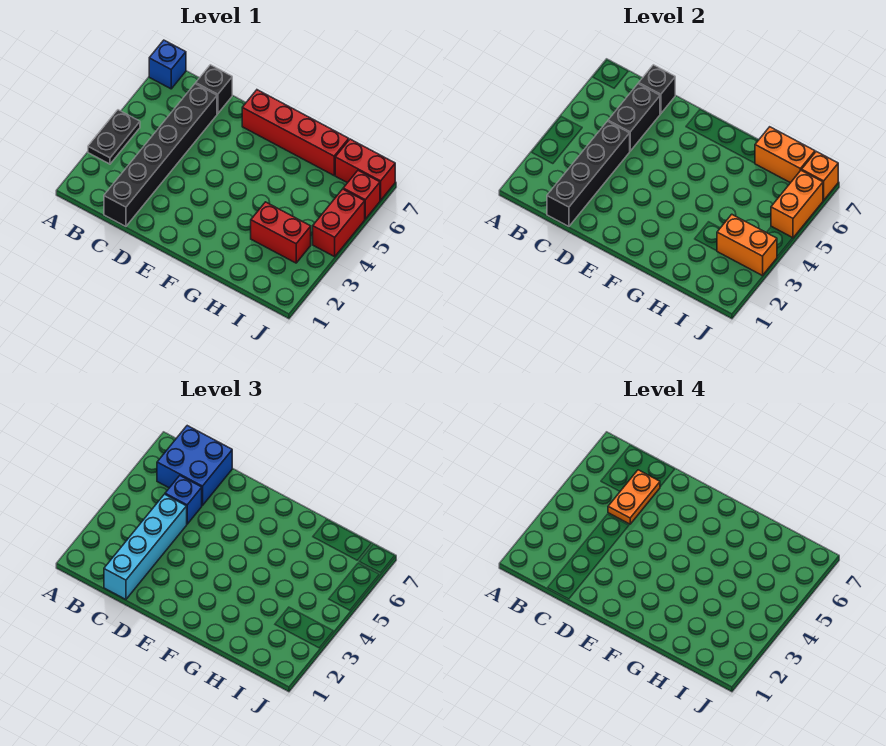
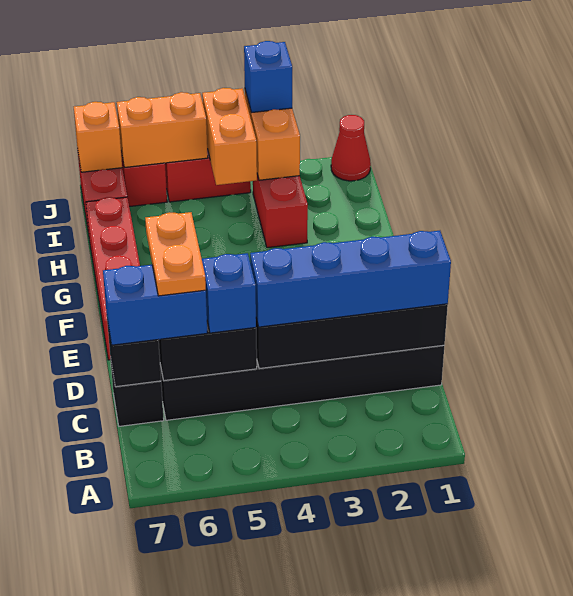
black 1x2 plate [88,110,140,164] -> none
blue 1x1 brick [149,40,186,89] -> blue 1x1 brick moved to [244,41,292,113]
blue 2x2 brick [157,426,232,505] -> blue 1x2 brick [103,265,207,345]
cyan 1x4 brick [104,494,187,599] -> blue 1x4 brick [250,231,451,327]
orange 1x2 plate [608,470,660,524] -> orange 1x2 plate turned to [145,212,206,296]
orange 1x2 brick [755,127,815,183] -> orange 1x2 brick moved to [202,88,257,185]
none -> red 1x1 cone [331,115,371,181]

